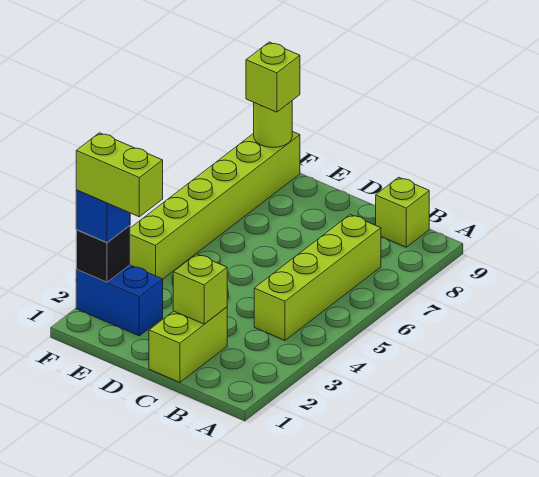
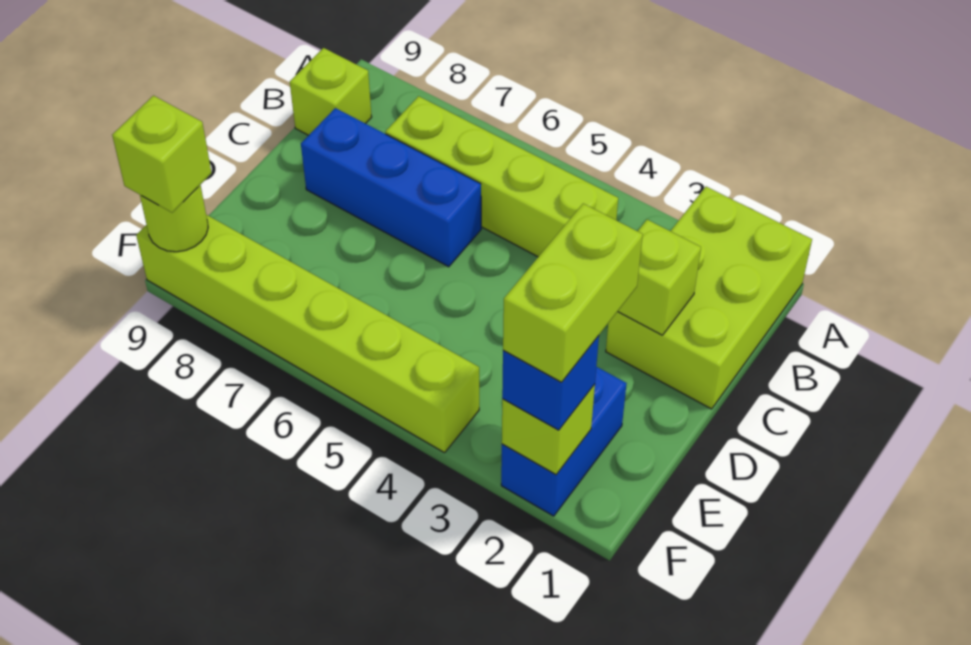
lime 1x2 brick [149,307,227,382] -> lime 2x3 brick [606,187,812,409]
none -> blue 1x3 brick [301,108,481,267]
black 1x1 brick [76,225,130,282] -> lime 1x1 brick [502,384,595,475]

